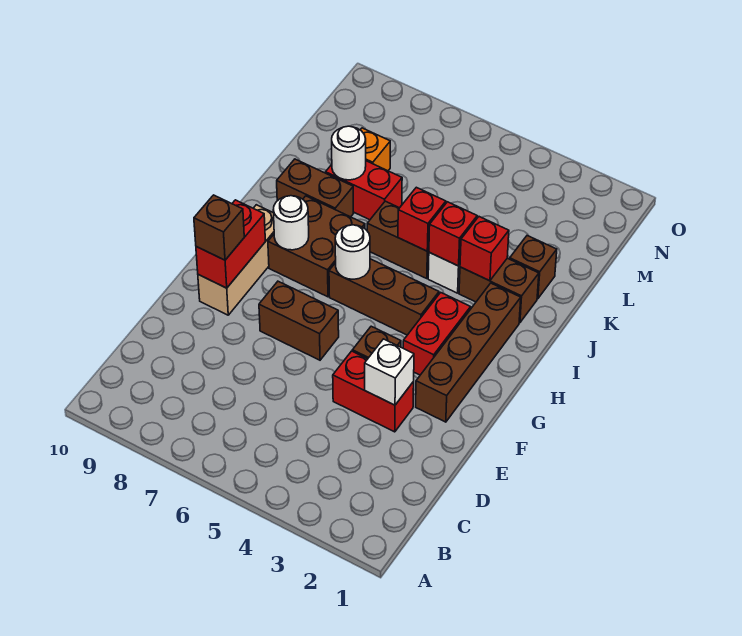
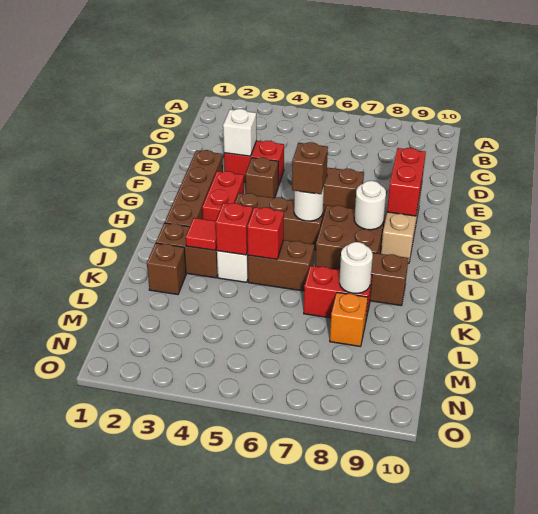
brown 1x1 brick [194,195,244,260] -> brown 1x1 brick moved to [292,142,328,194]
red 1x1 brick [460,217,509,281] -> red 1x1 tile [186,218,217,250]

